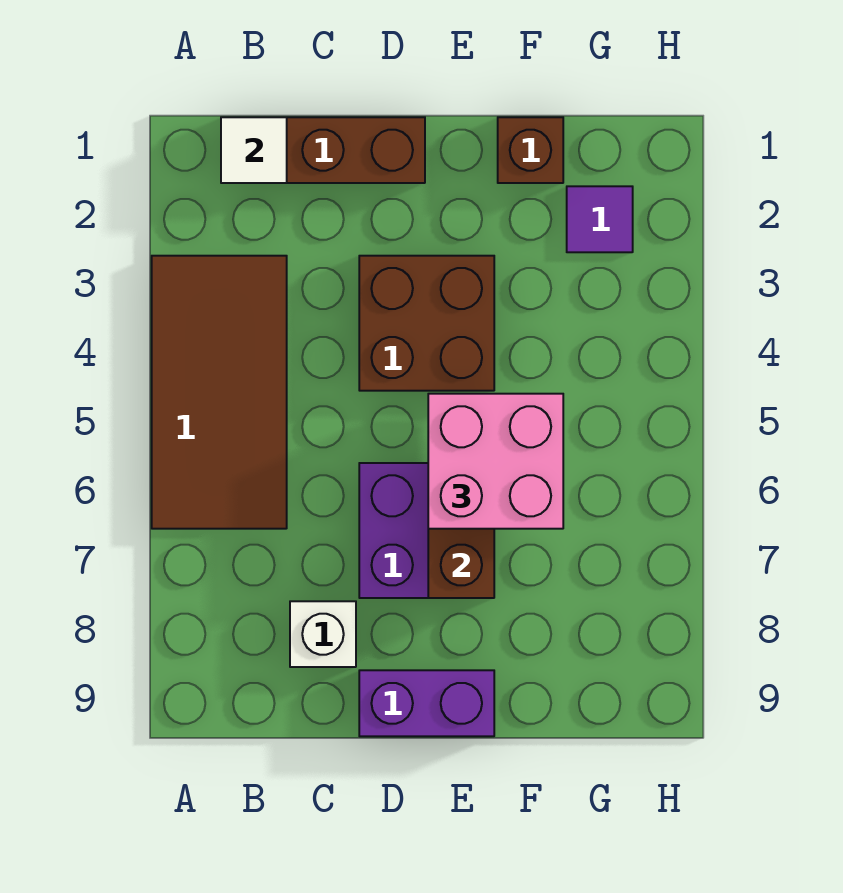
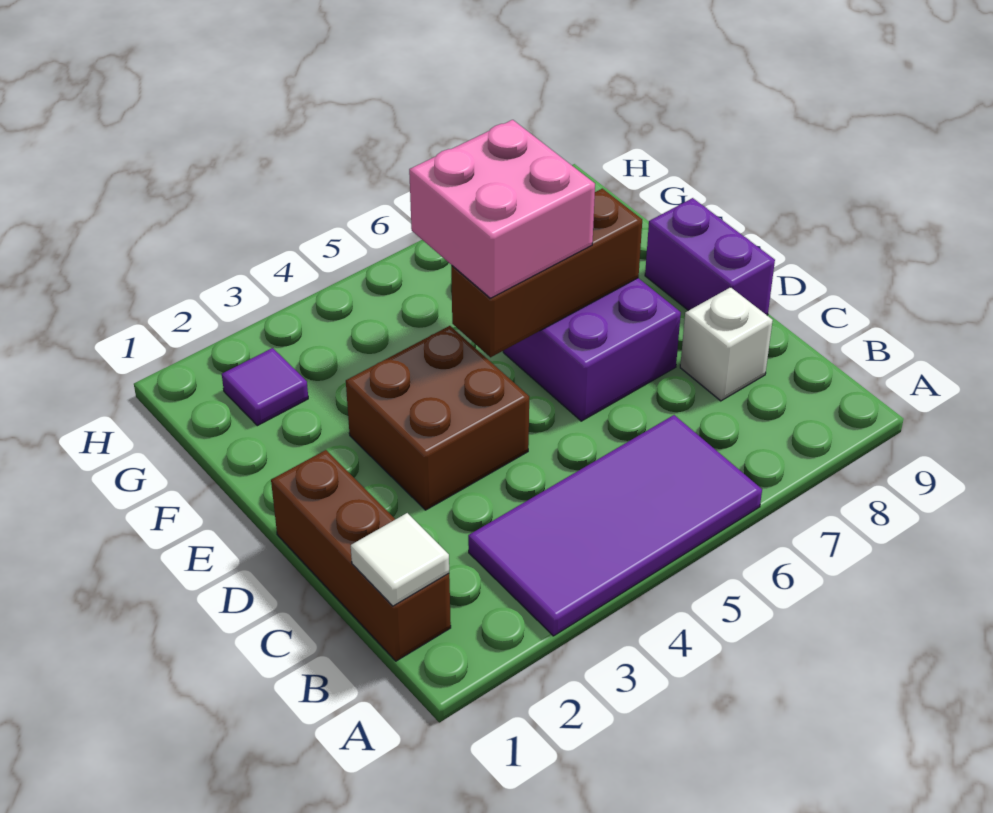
brown 2x4 tile [152,256,287,529] -> purple 2x4 tile [468,415,762,636]
brown 1x1 brick [498,117,563,183] -> none

